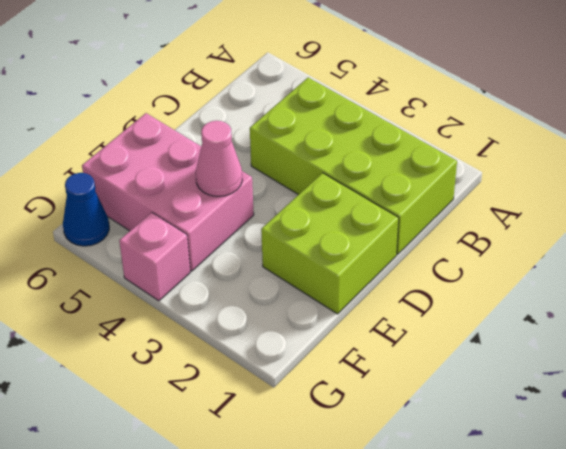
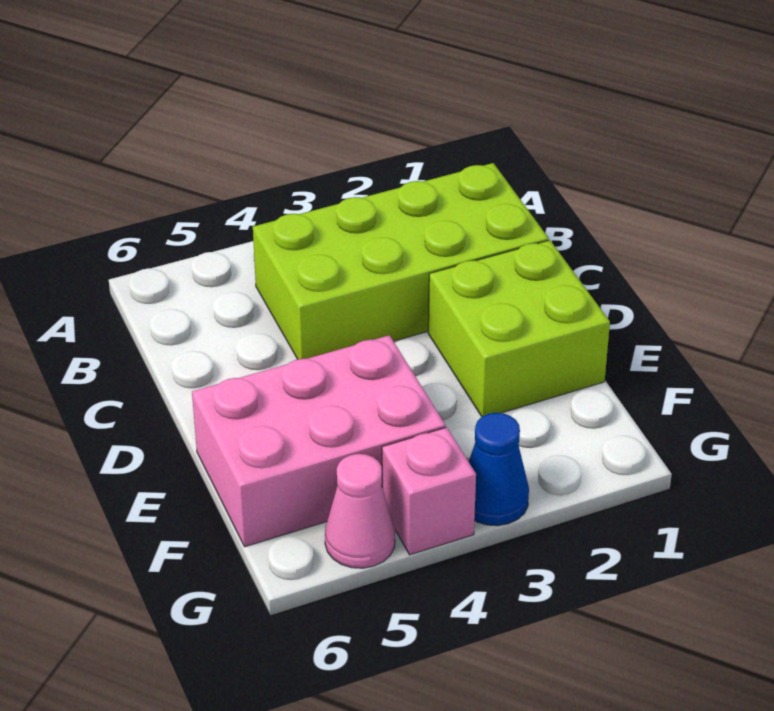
pink 1x1 cone [196,121,242,197] -> pink 1x1 cone moved to [325,454,395,568]
blue 1x1 cone [63,173,109,246] -> blue 1x1 cone moved to [469,413,529,526]

